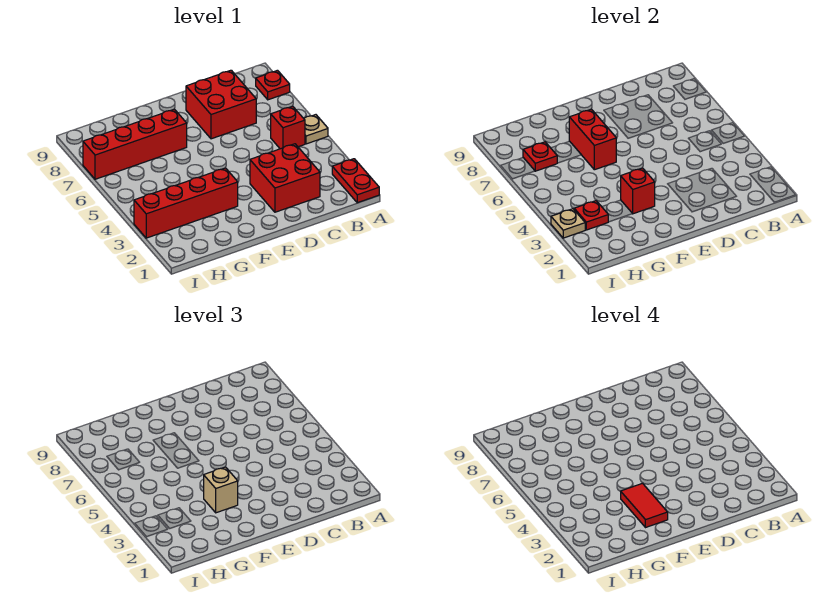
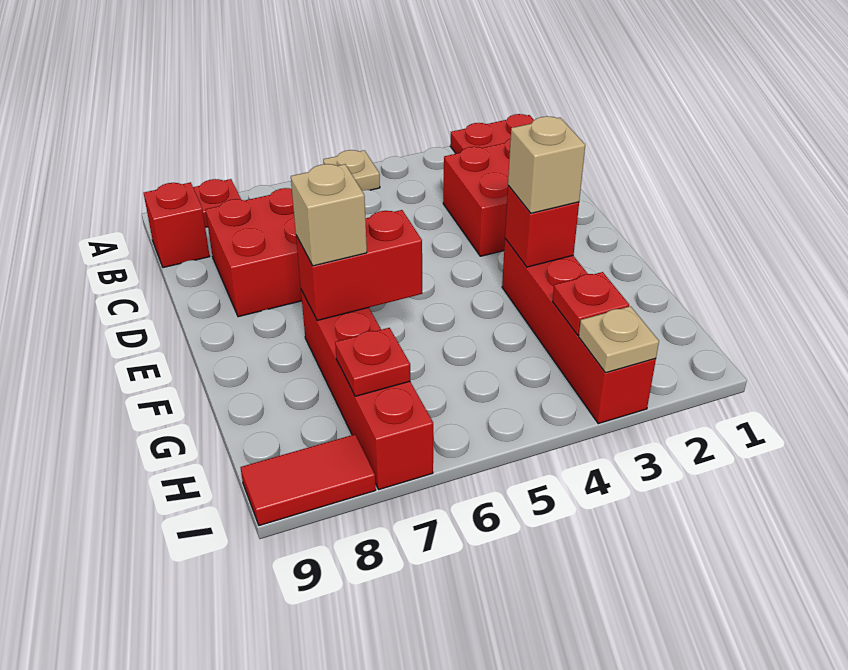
red 1x1 brick [271,106,305,149] -> red 1x1 brick moved to [144,182,210,268]
red 1x2 tile [621,483,668,528] -> red 1x2 tile moved to [240,434,376,526]
none -> tan 1x1 brick [291,164,367,266]

